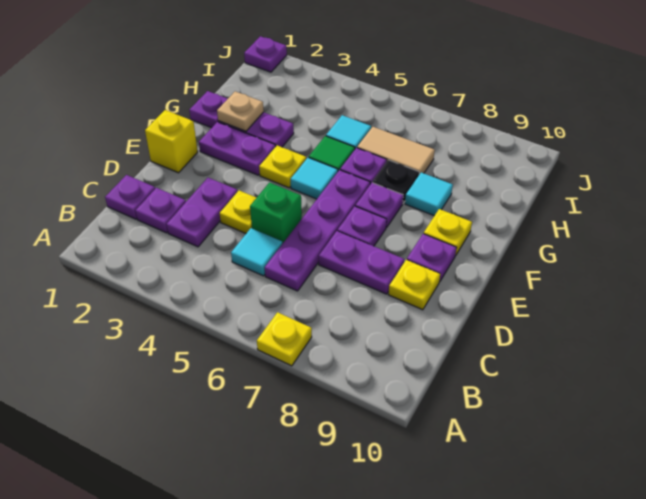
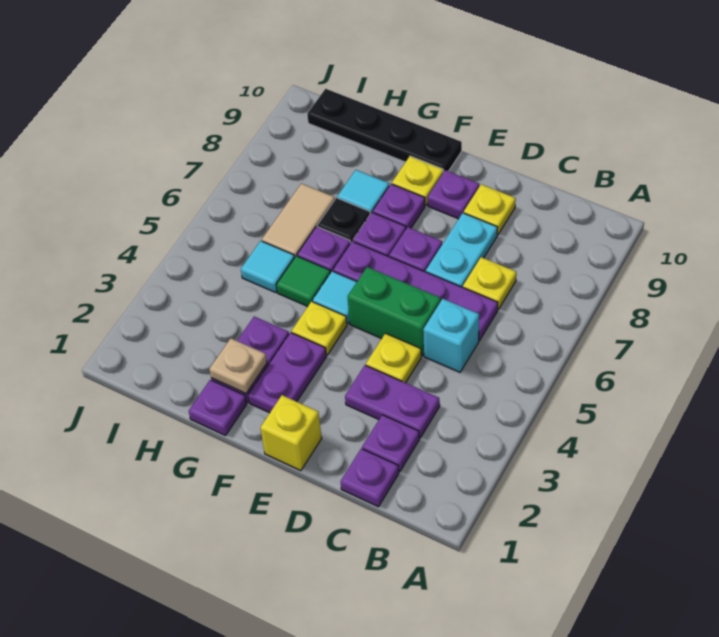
yellow 1x1 plate [257,312,312,366] -> yellow 1x1 plate moved to [463,257,516,309]
cyan 1x1 tile [231,228,282,276] -> cyan 1x1 brick [423,299,479,372]
green 1x1 brick [250,183,302,244] -> green 1x2 brick [347,267,441,356]
purple 1x2 plate [319,231,404,294] -> cyan 1x2 plate [426,213,498,287]
none -> black 1x4 plate [307,89,462,172]
purple 1x1 plate [244,36,287,72] -> purple 1x1 plate moved to [373,184,425,229]

